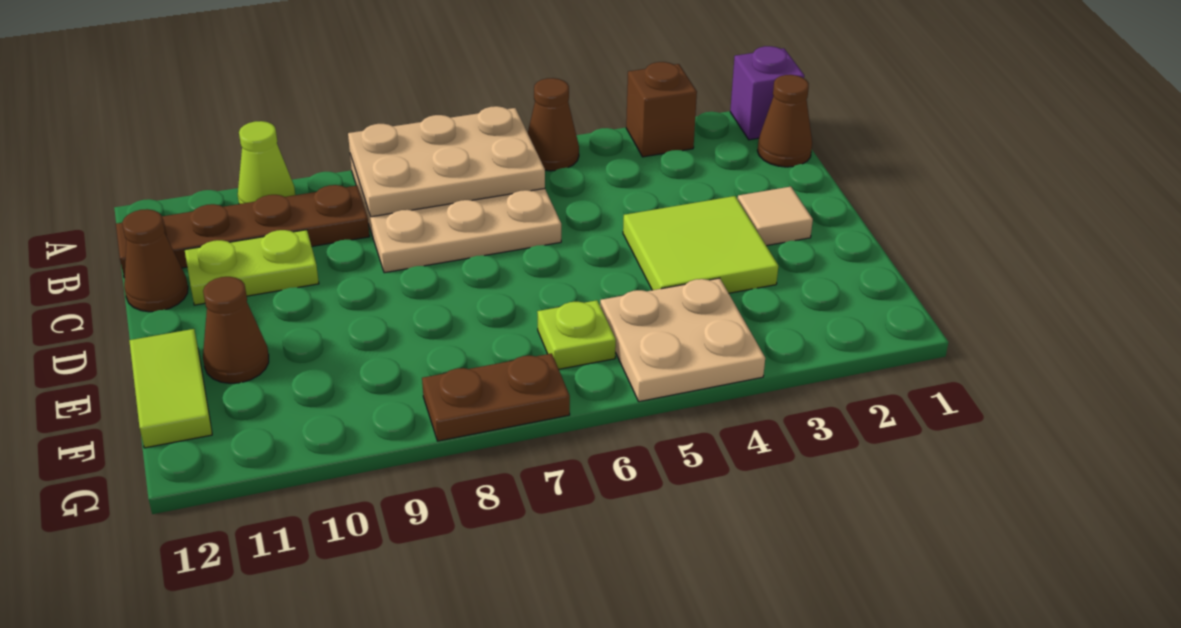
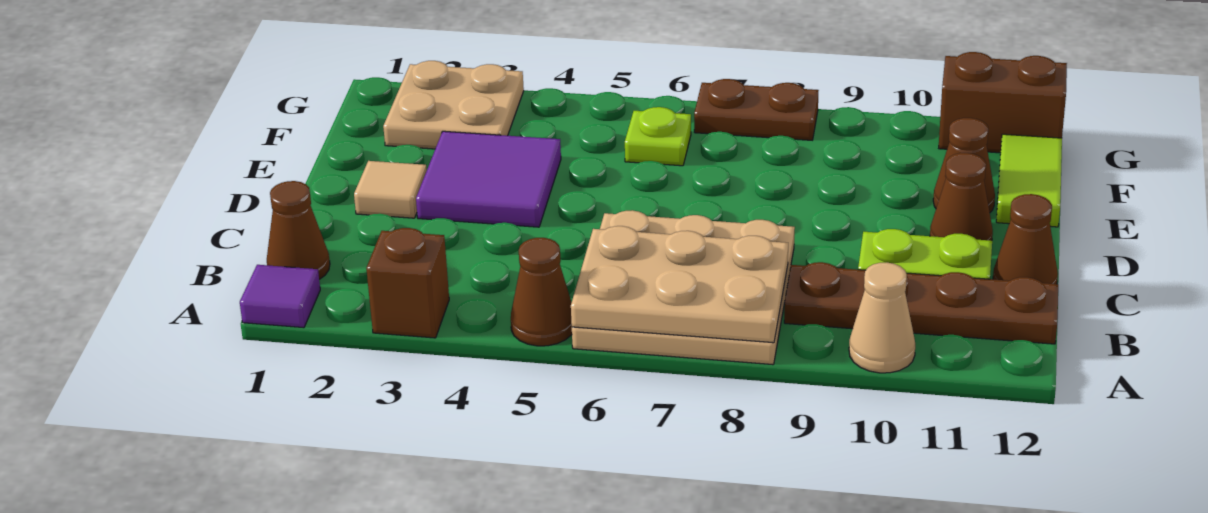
purple 1x1 brick [730,46,804,140] -> purple 1x1 tile [240,265,320,328]
lime 1x1 cone [238,121,295,204] -> tan 1x1 cone [849,262,915,373]
lime 2x2 tile [623,196,778,293] -> purple 2x2 tile [416,131,561,227]
none -> brown 1x1 cone [930,153,993,241]
tan 2x2 plate [600,278,765,402] -> tan 2x2 plate moved to [383,61,524,149]
none -> brown 1x2 brick [939,52,1067,153]

